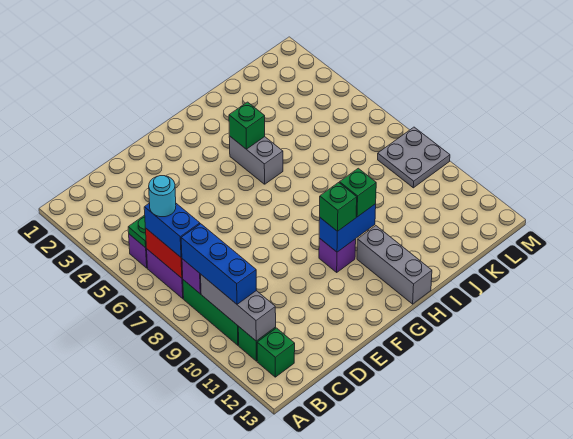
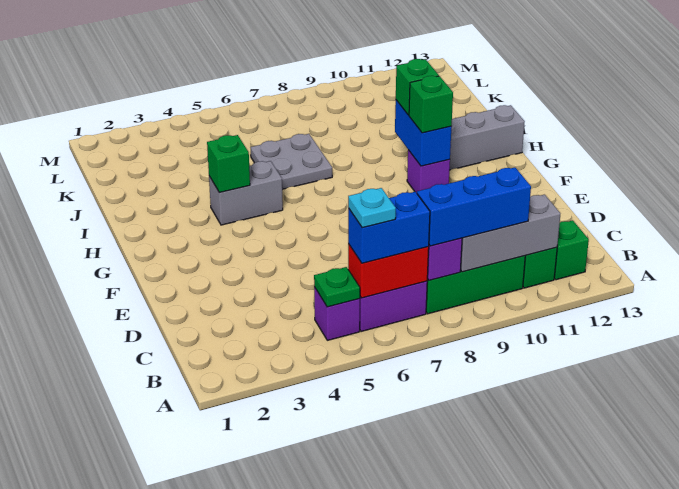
cyan 1x1 round brick [149,176,176,217] -> cyan 1x1 plate [348,188,396,228]
grey 2x2 plate [378,127,450,188] -> grey 2x2 plate moved to [251,134,332,189]

